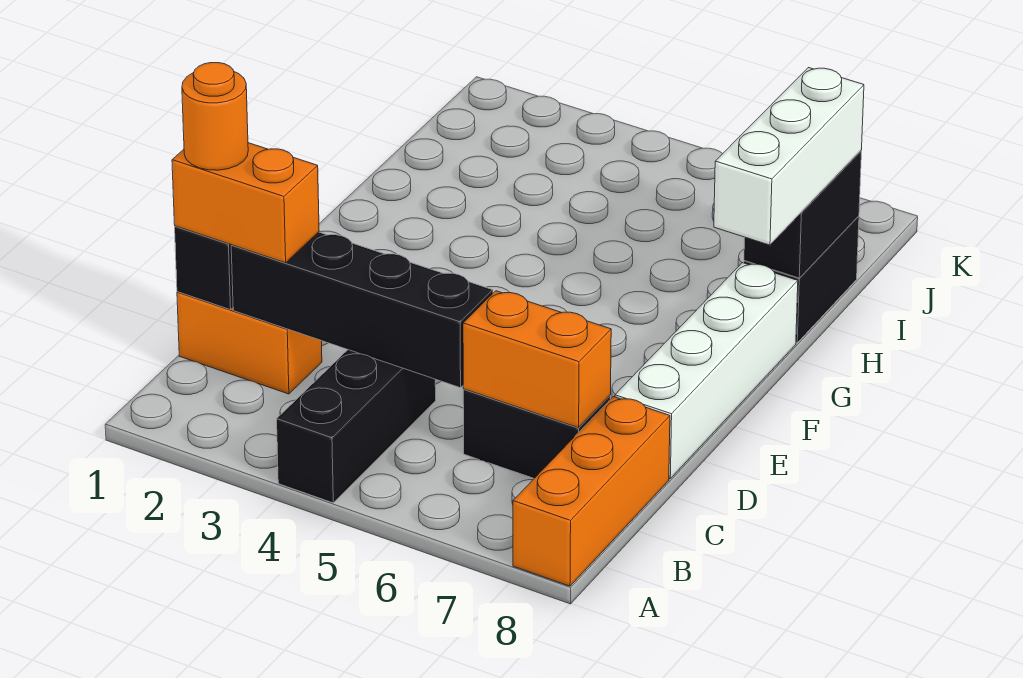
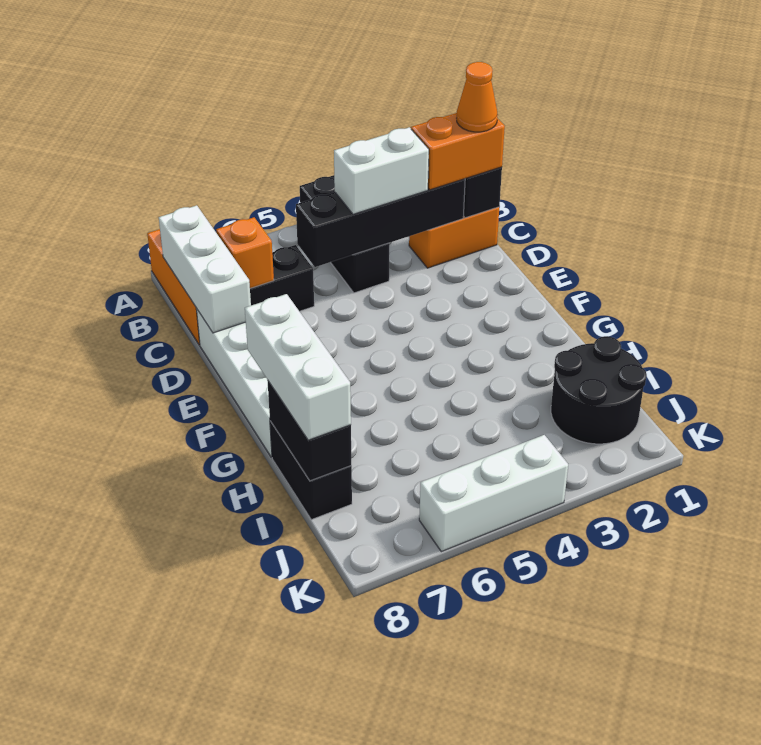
none -> white 1x3 brick [159,205,251,333]
orange 1x1 round brick [182,63,248,170] -> orange 1x1 cone [457,62,498,132]
none -> white 1x2 brick [334,127,429,214]
orange 1x2 brick [463,291,611,428] -> orange 1x1 brick [216,217,274,288]
none -> black 2x2 round brick [551,336,647,444]
none -> white 1x3 brick [419,435,568,552]

